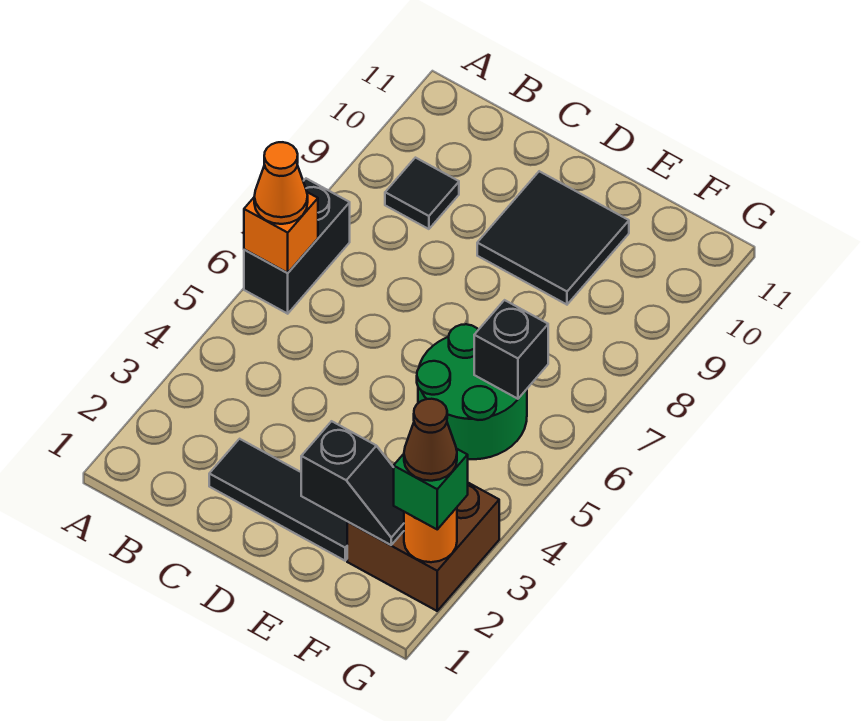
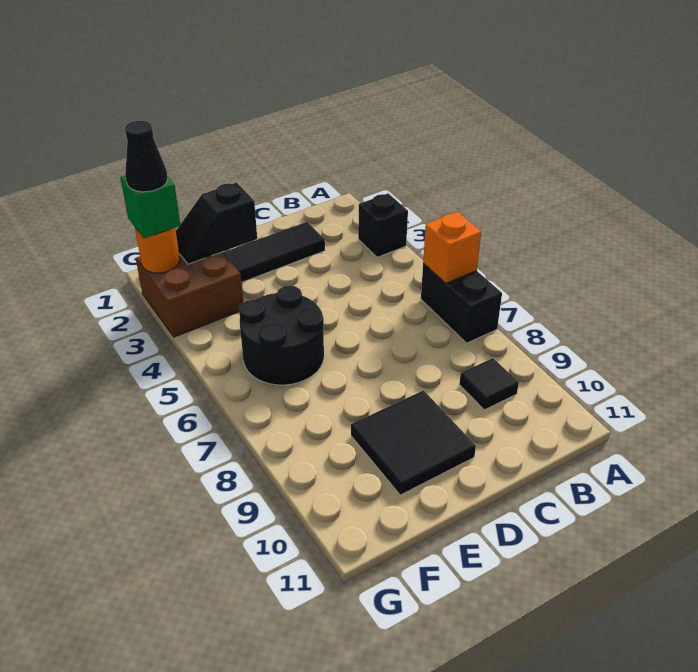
orange 1x1 cone [254,142,308,224] -> none
green 2x2 round brick [417,324,527,459] -> black 2x2 round brick [239,286,324,385]
black 1x1 brick [474,300,548,399] -> black 1x1 brick moved to [358,193,408,257]
brown 1x1 cone [404,399,457,481] -> black 1x1 cone [125,121,168,192]

